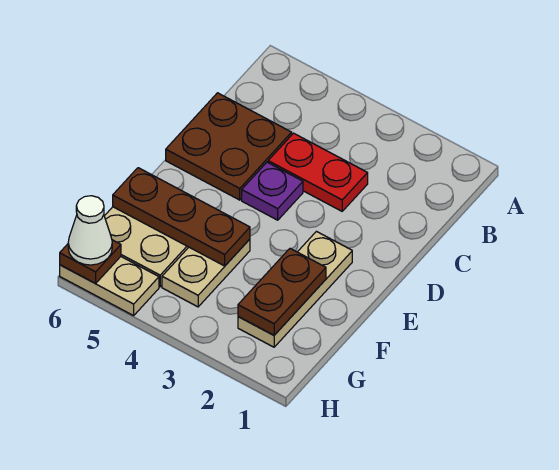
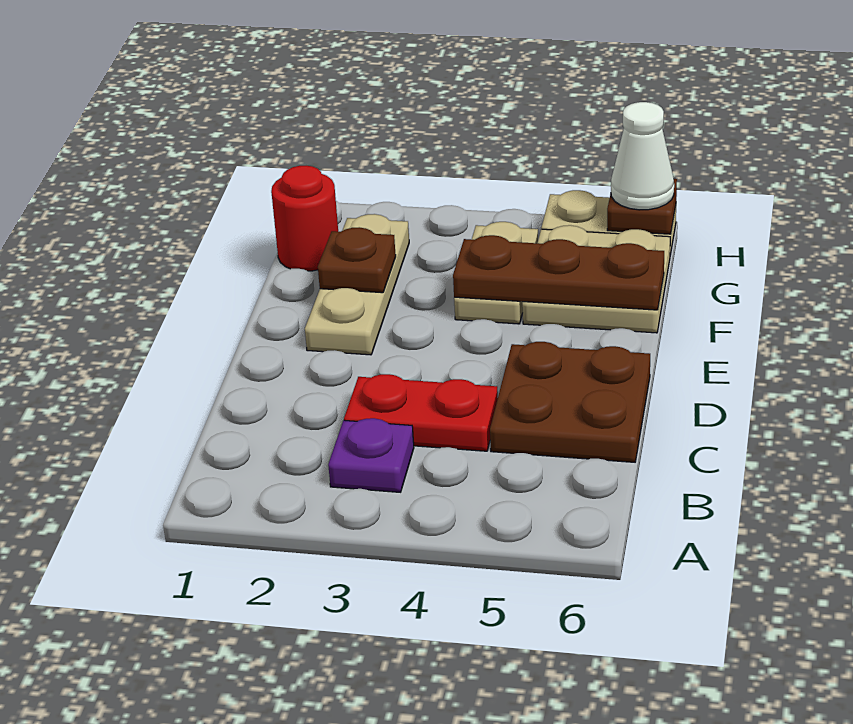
purple 1x1 plate [242,162,303,220] -> purple 1x1 plate moved to [328,418,414,492]
brown 1x2 plate [238,249,326,335] -> brown 1x1 plate [318,227,396,293]
none -> red 1x1 round brick [271,166,338,271]

